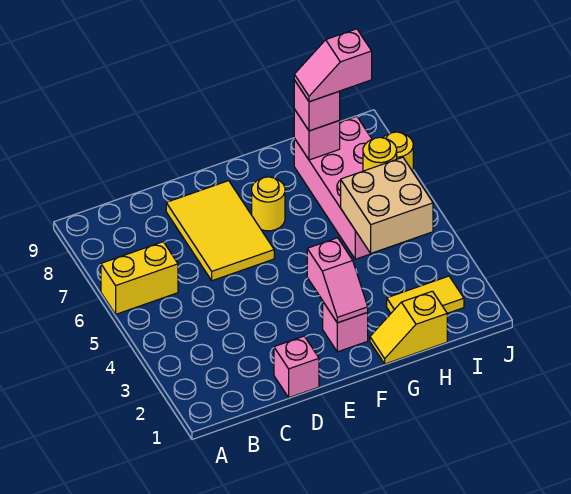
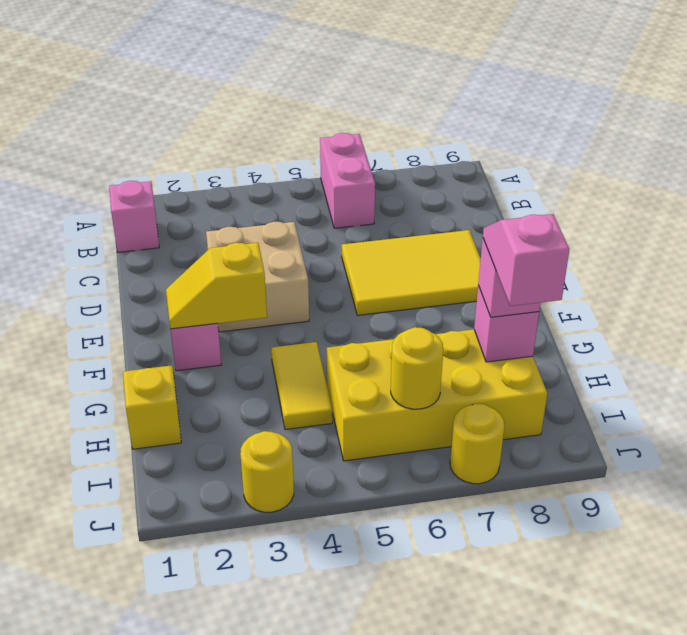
yellow 1x2 brick [101,242,178,314] -> pink 1x2 brick [320,133,375,228]
pink 1x1 brick [274,336,319,398] -> pink 1x1 brick moved to [109,181,159,252]
pink 1x2 slope [307,238,368,323] -> yellow 1x2 slope [166,243,267,329]
yellow 1x1 round brick [252,177,285,231] -> yellow 1x1 round brick moved to [240,431,294,512]
yellow 1x2 tile [387,276,464,313] -> yellow 1x2 tile moved to [271,342,332,430]
tan 2x2 brick [341,157,433,253] -> tan 2x2 brick moved to [206,222,309,332]
pink 2x4 brick [294,116,415,259] -> yellow 2x4 brick [327,329,547,461]

